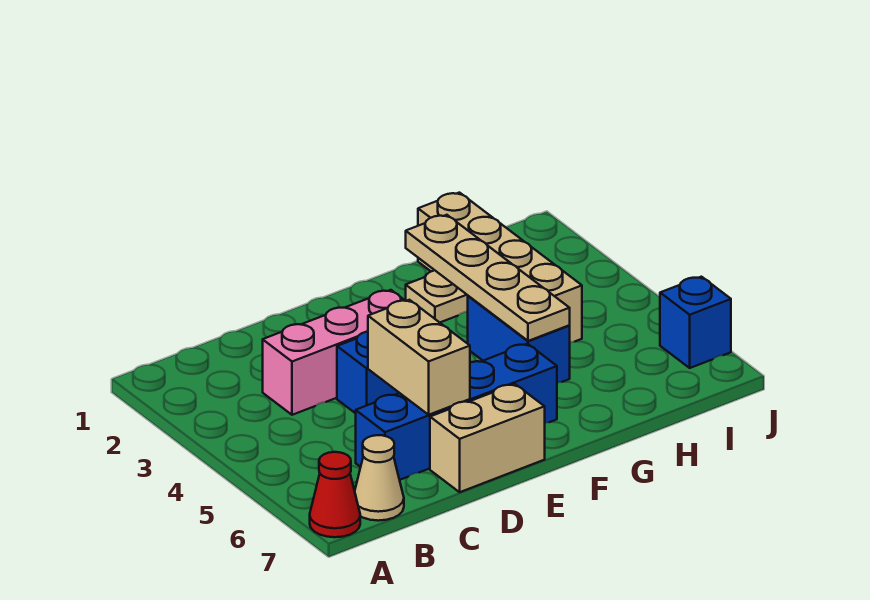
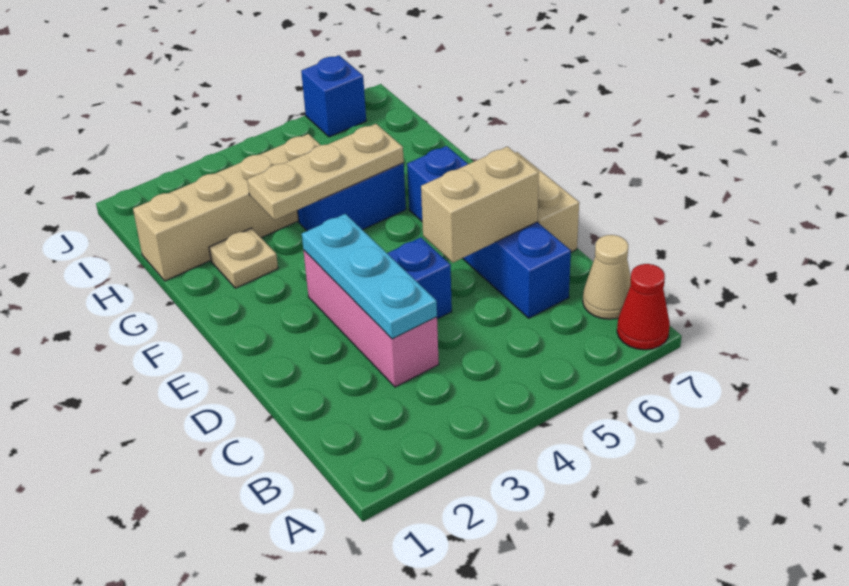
none -> cyan 1x3 plate [302,214,437,339]
tan 1x4 plate [406,215,570,341] -> tan 1x3 plate [247,124,404,220]

